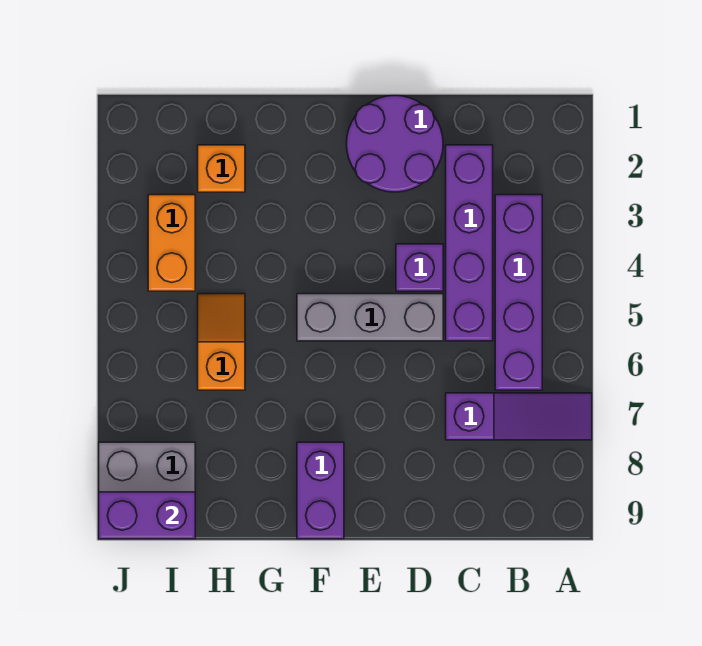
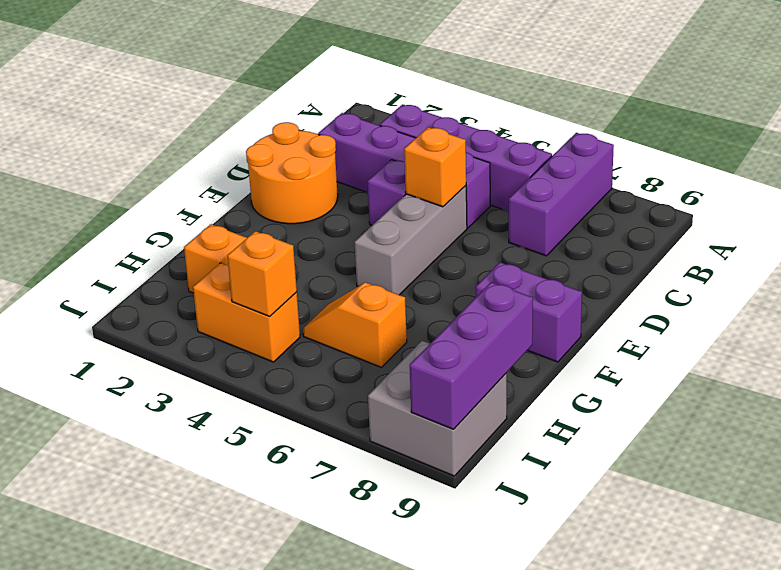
purple 1x3 slope [446,393,592,440] -> purple 1x3 brick [509,133,614,256]
purple 2x2 round brick [347,95,443,192] -> orange 2x2 round brick [246,122,338,224]
none -> orange 1x1 brick [404,127,466,207]
none -> orange 1x1 brick [227,231,297,316]
purple 1x2 brick [99,492,195,539] -> purple 1x3 brick [410,282,533,429]

